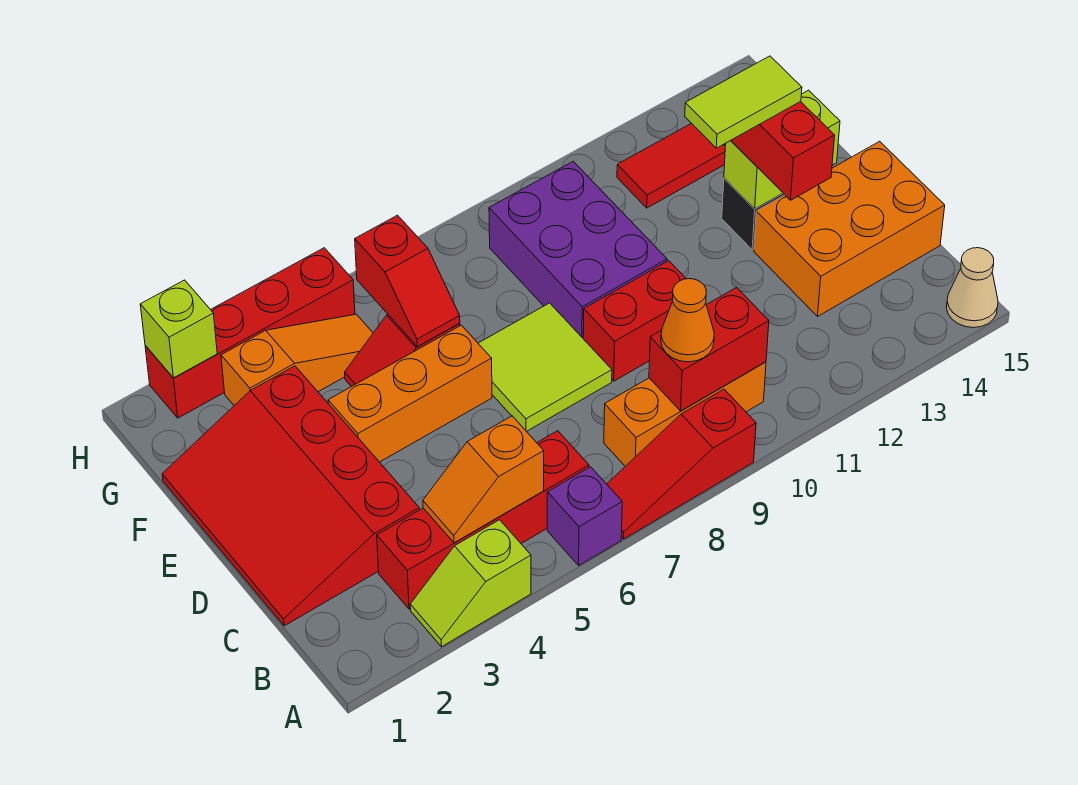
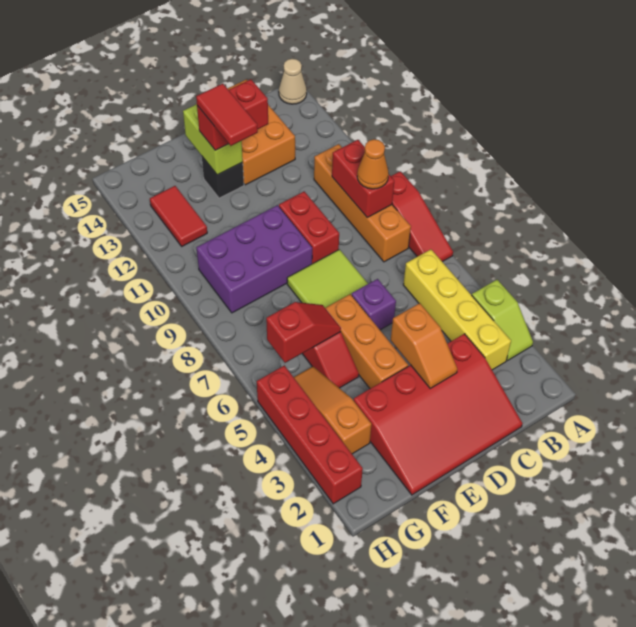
purple 1x1 brick [547,467,622,565] -> purple 1x1 brick moved to [352,279,396,330]
red 1x4 brick [377,431,589,609] -> yellow 1x4 brick [403,249,511,370]
orange 1x2 slope [423,416,544,543] -> orange 1x2 slope moved to [391,303,457,388]
orange 1x3 brick [604,362,766,466] -> orange 1x4 brick [314,144,411,262]
lime 1x2 tile [685,56,802,148] -> red 1x2 tile [196,84,258,146]
lime 1x1 brick [140,280,217,378] -> none

